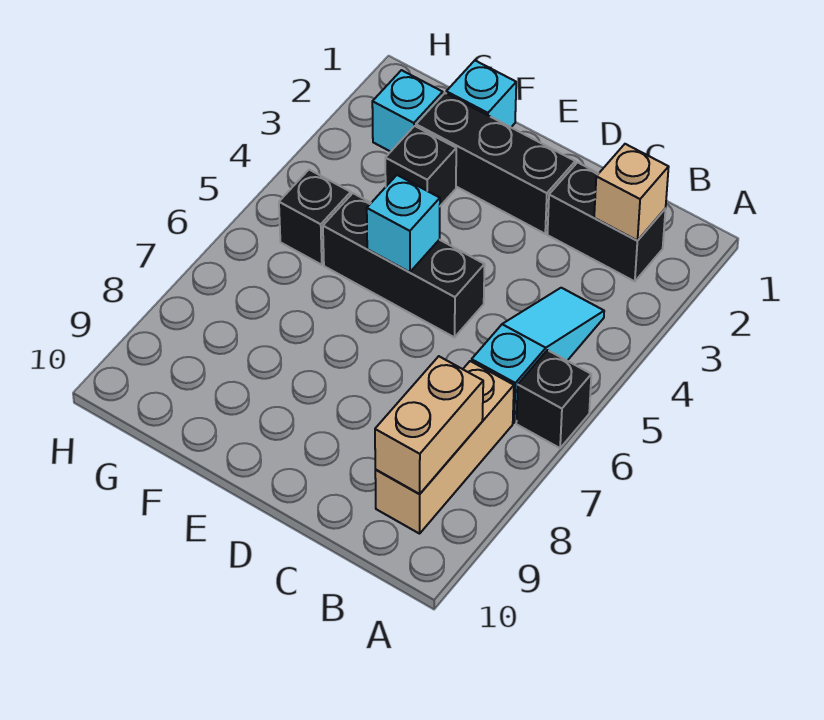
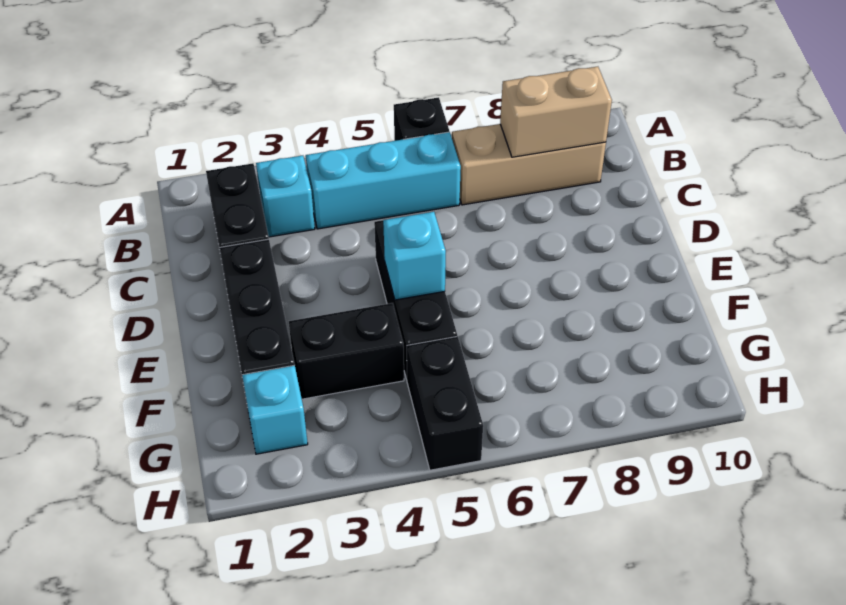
tan 1x1 brick [594,144,669,241] -> none
cyan 1x3 slope [472,288,604,423] -> cyan 1x3 brick [306,132,461,229]
cyan 1x1 brick [446,61,516,127] -> cyan 1x1 brick moved to [256,156,315,237]
black 1x1 brick [385,126,456,206] -> black 1x2 brick [289,303,404,399]
black 1x1 brick [279,170,351,265] -> black 1x2 brick [407,336,483,470]

